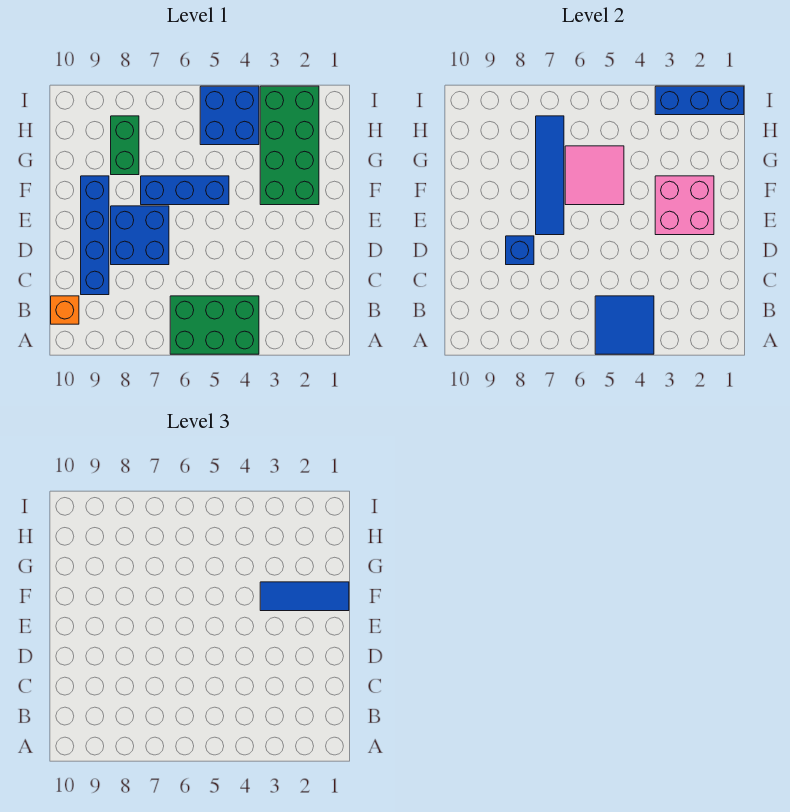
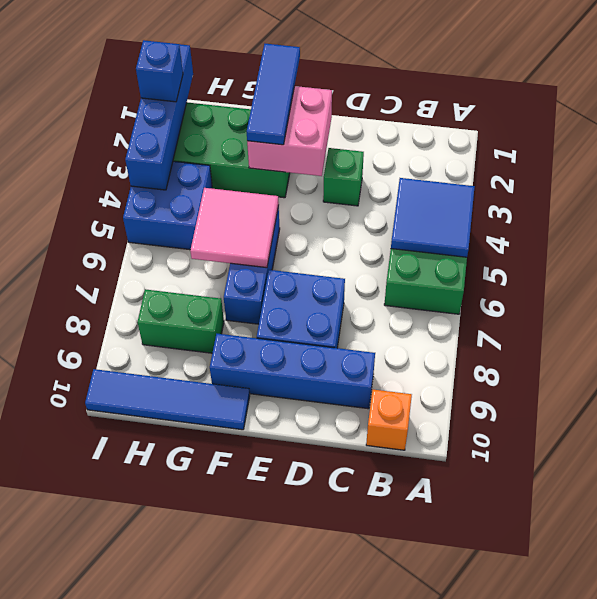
none -> green 1x1 brick [323,148,364,206]
blue 1x1 brick [506,236,534,265] -> blue 1x1 brick moved to [136,40,183,102]
blue 1x4 tile [536,116,564,235] -> blue 1x4 tile moved to [85,369,250,430]
blue 1x3 brick [655,86,744,115] -> blue 1x4 brick [125,44,193,190]

